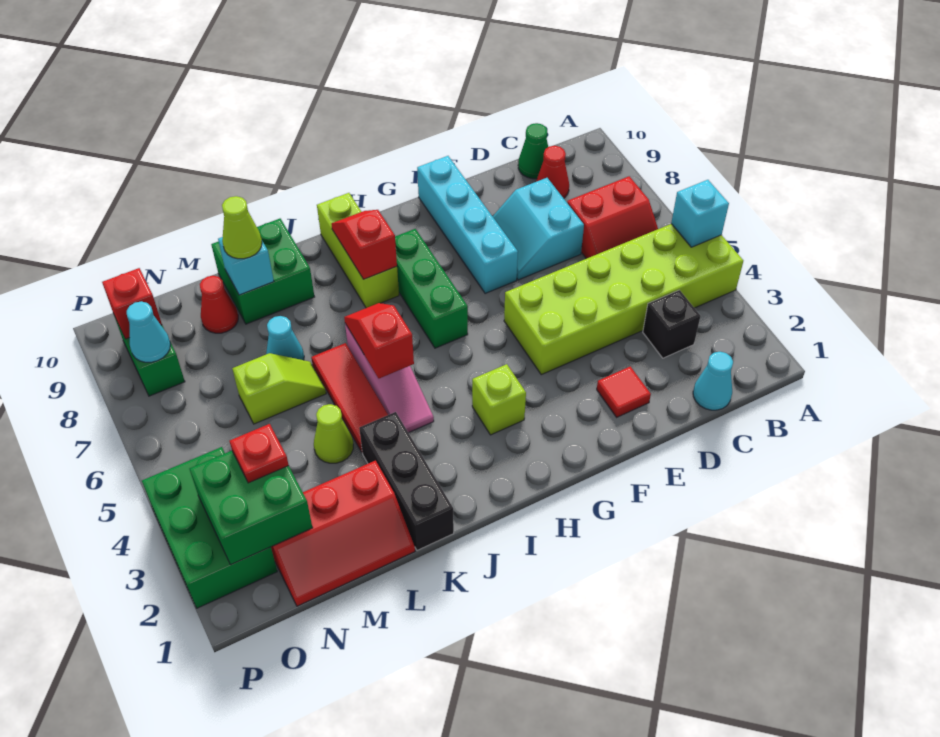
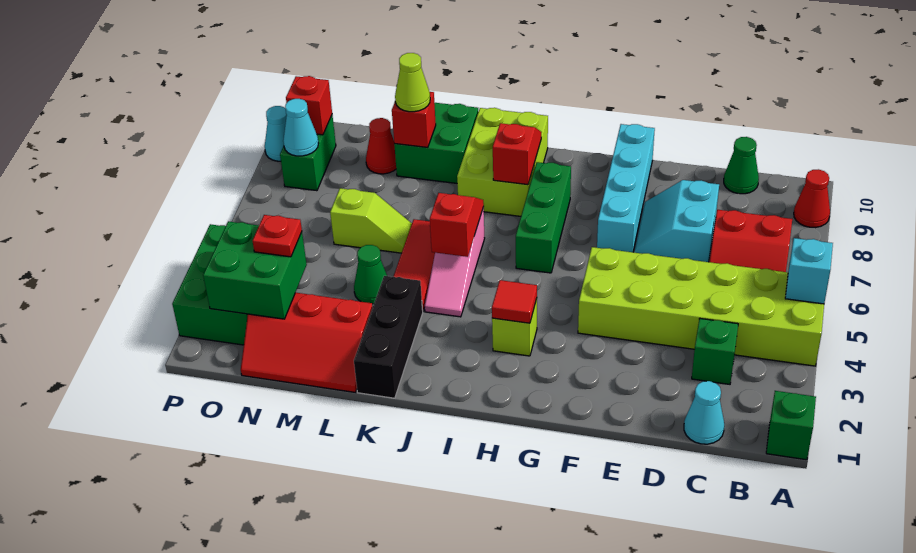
none -> green 1x1 brick [766,391,816,460]
black 1x1 brick [643,290,701,358] -> green 1x1 brick [692,319,738,384]
red 1x1 cone [536,146,569,198] -> red 1x1 cone moved to [794,169,830,228]
red 1x1 tile [597,367,651,417] -> red 1x1 tile moved to [492,280,537,323]
lime 1x3 brick [317,193,399,308] -> lime 2x3 brick [457,108,548,216]
lime 1x1 cone [314,404,353,463] -> green 1x1 cone [354,245,387,304]
cyan 1x1 cone [266,316,304,360] -> cyan 1x1 cone moved to [265,106,287,161]
cyan 1x1 brick [218,237,274,295] -> red 1x1 brick [392,92,436,147]

